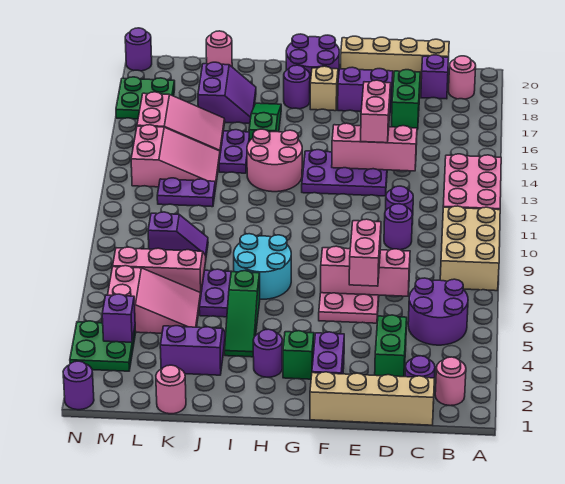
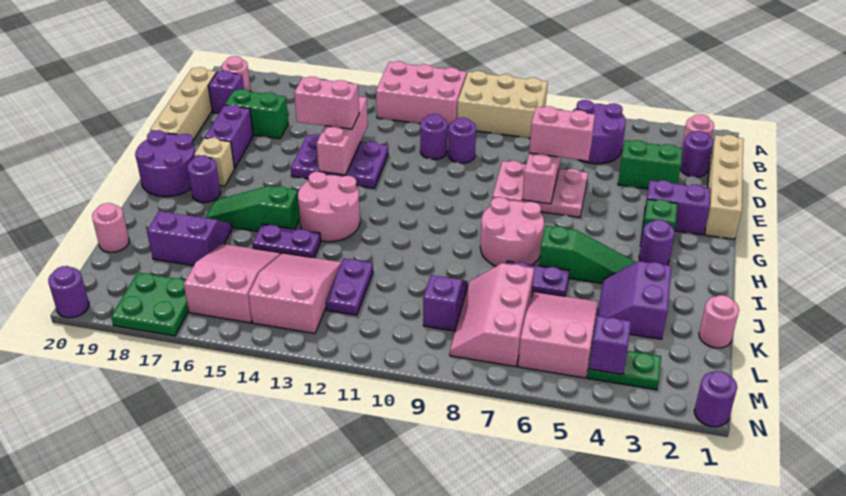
purple 2x3 plate [302,150,387,196] -> purple 2x3 plate turned to [291,134,388,188]
cyan 2x2 round brick [234,234,291,299] -> pink 2x2 round brick [480,197,544,266]
green 2x2 plate [70,321,136,371] -> green 1x2 plate [588,351,661,390]

